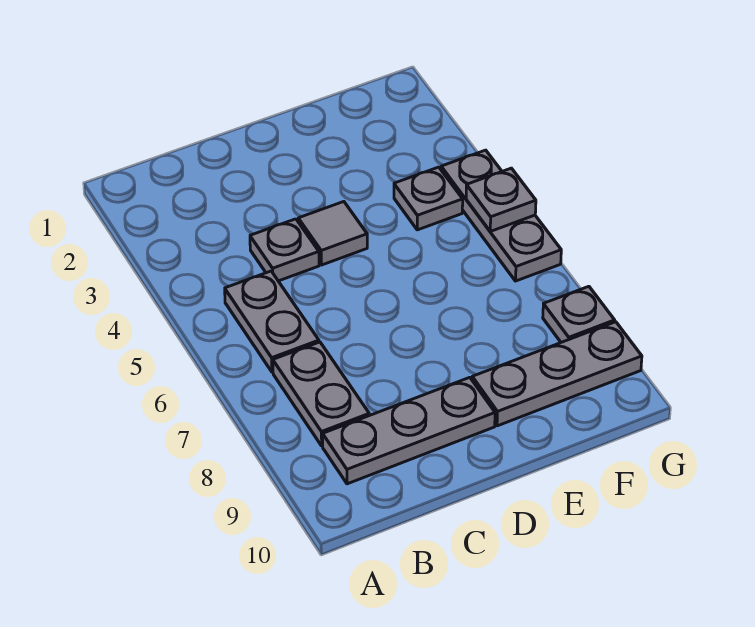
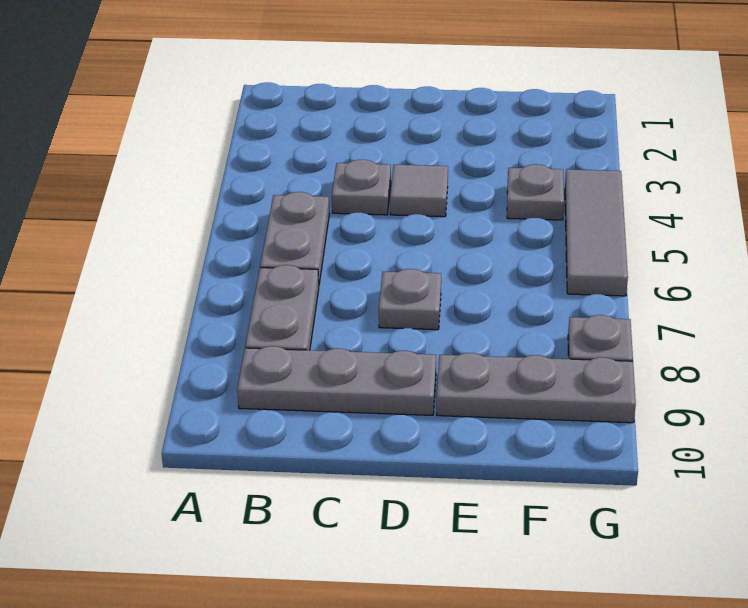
grey 1x3 plate [441,150,561,281] -> grey 1x3 tile [565,169,628,296]
grey 1x1 plate [466,168,536,231] -> grey 1x1 plate moved to [379,269,441,330]

